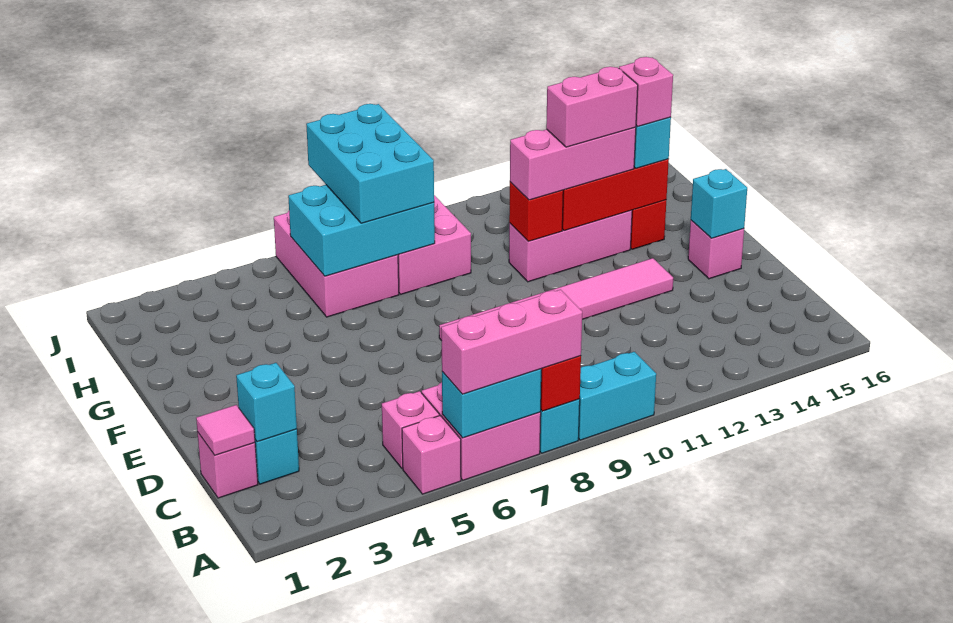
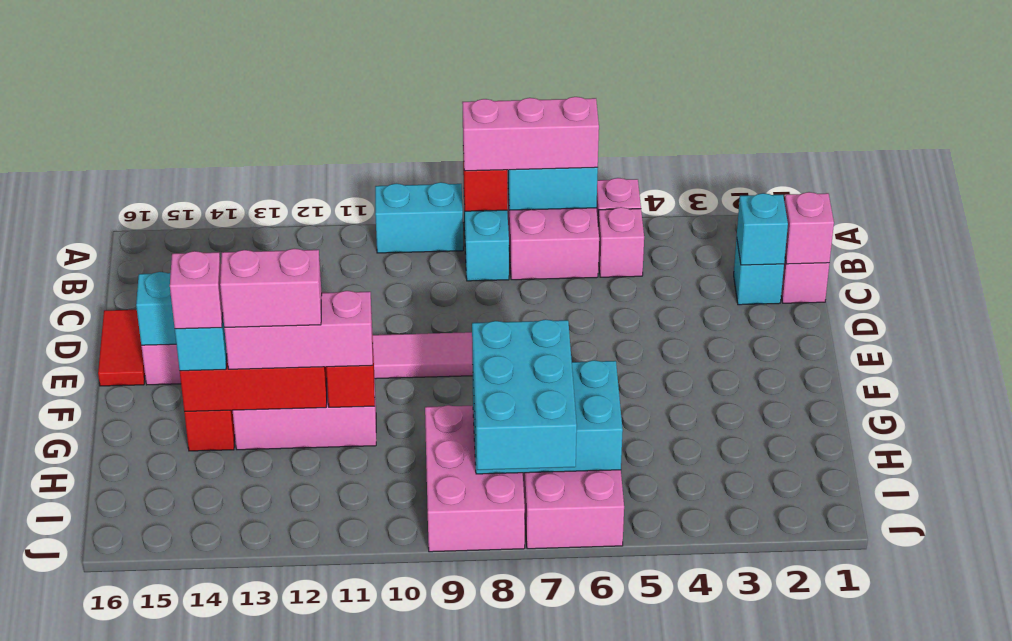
pink 1x1 tile [196,405,255,455] -> pink 1x1 brick [785,192,834,264]
none -> red 1x2 tile [98,310,145,386]

